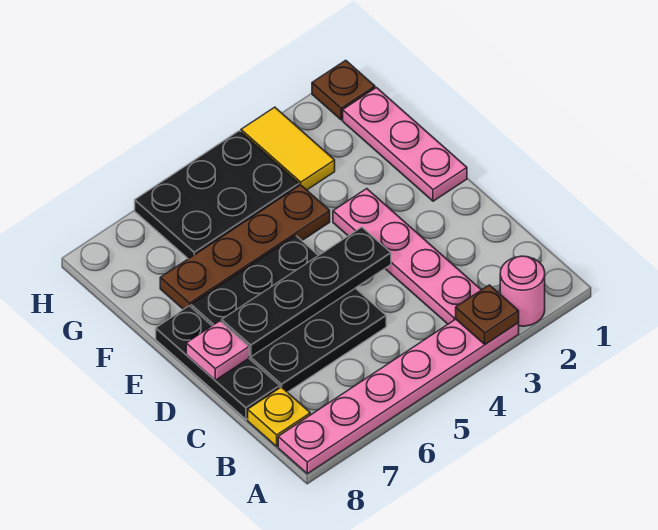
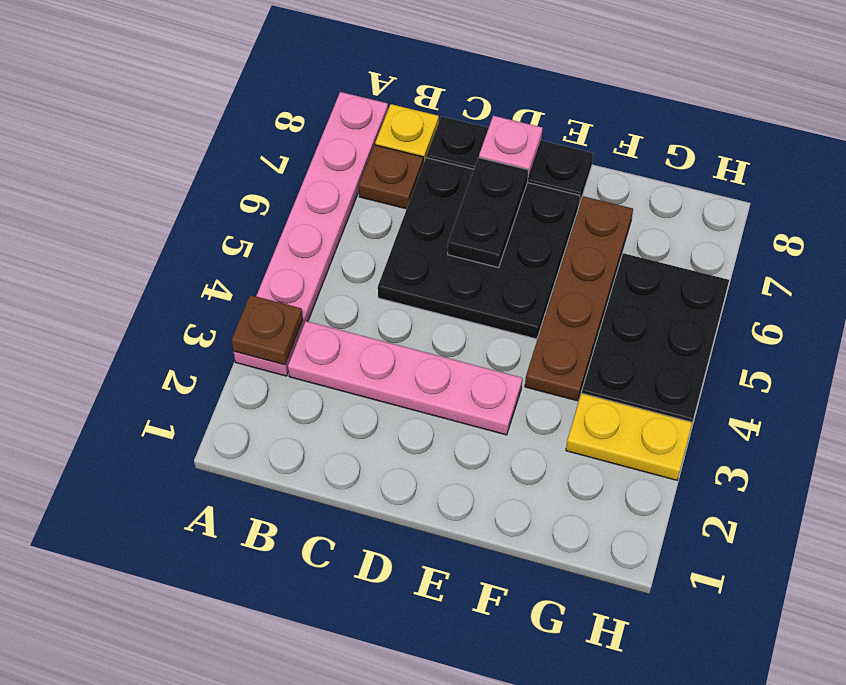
pink 1x1 round brick [500,256,545,326] -> none
black 1x4 plate [222,227,391,357] -> black 1x2 plate [448,157,528,268]
pink 1x3 plate [343,88,467,201] -> none
yellow 1x2 tile [241,107,335,190] -> yellow 1x2 plate [566,393,692,480]
brown 1x1 plate [312,60,375,120] -> brown 1x1 plate moved to [359,145,423,209]

